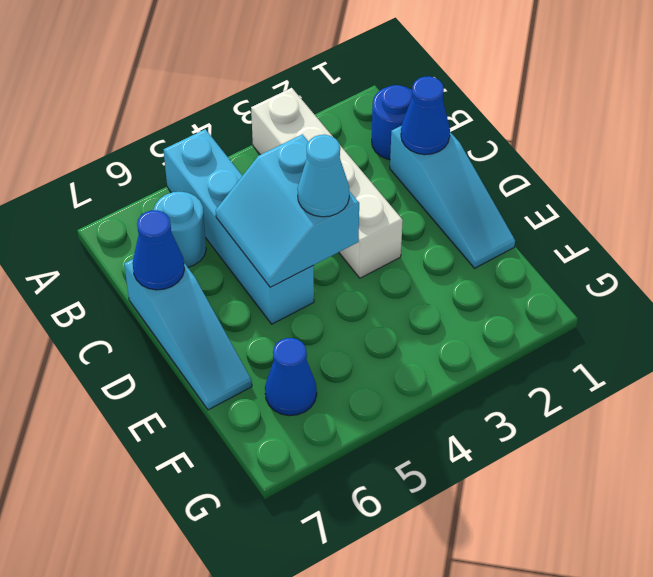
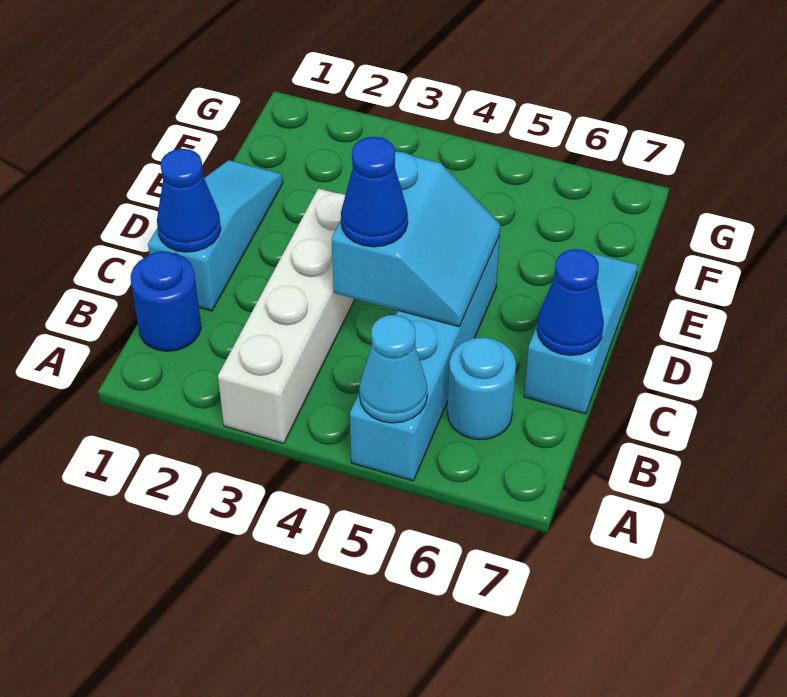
cyan 1x1 cone [298,135,349,217] -> cyan 1x1 cone moved to [359,315,427,423]
blue 1x1 cone [265,338,317,416] -> blue 1x1 cone moved to [341,137,408,247]

